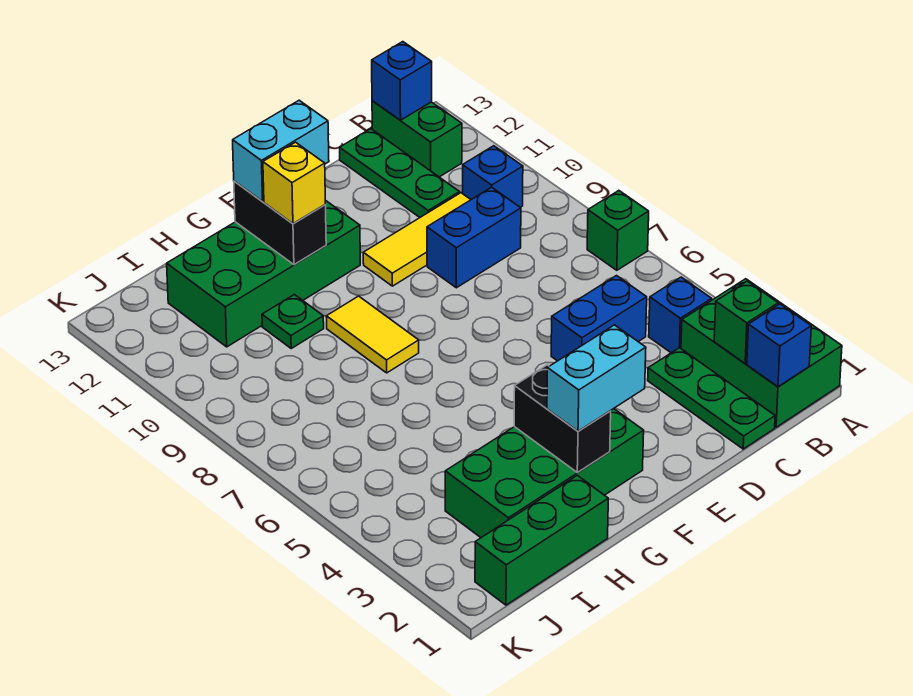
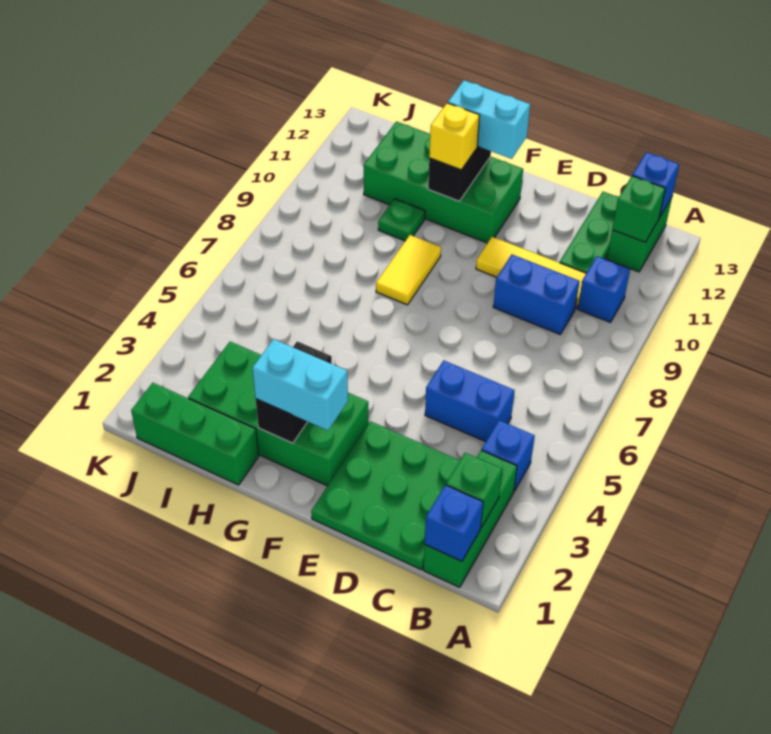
green 2x3 brick [681,279,842,427] -> green 1x3 brick [423,450,517,587]
green 1x1 brick [587,191,649,270] -> green 1x1 brick moved to [612,176,665,242]
green 1x3 plate [648,348,775,449] -> green 3x3 plate [311,421,460,570]

